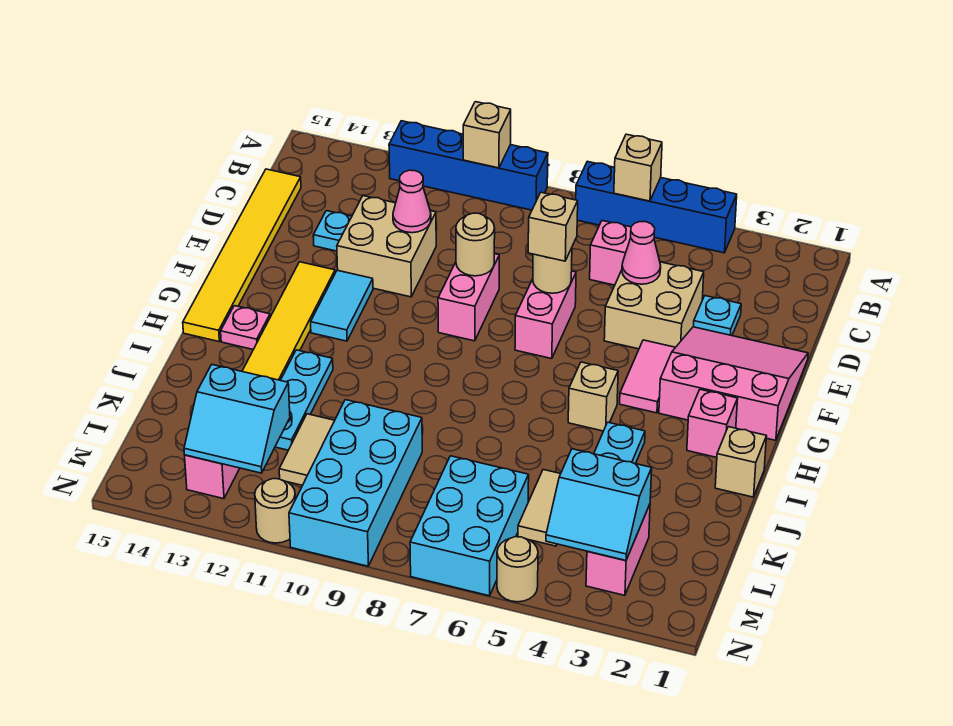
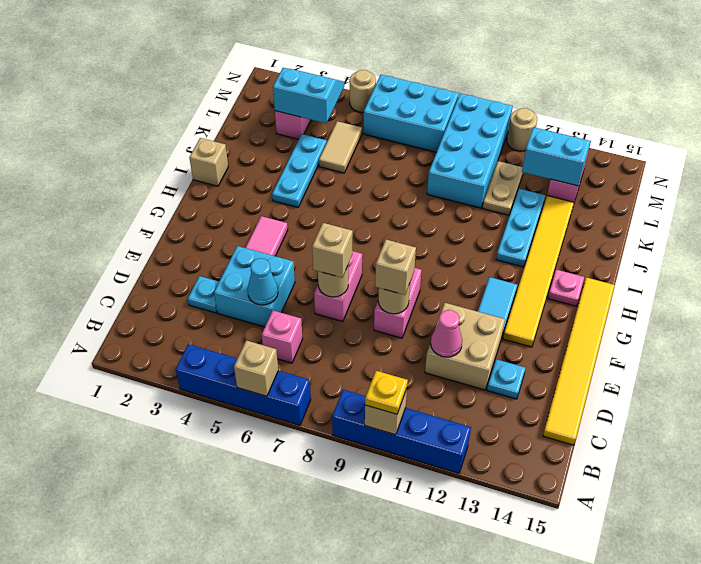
none -> yellow 1x1 plate [365,371,408,414]
tan 2x2 brick [604,262,704,349] -> cyan 2x2 brick [214,246,295,327]
pink 1x1 cone [622,222,661,284] -> cyan 1x1 cone [248,258,278,305]
pink 3x3 slope [659,327,808,440] -> none
pink 1x1 brick [687,389,738,457] -> none
tan 1x1 brick [568,362,618,431] -> tan 1x1 brick moved to [375,240,416,295]
tan 1x2 tile [279,414,335,485] -> tan 1x2 plate [483,161,523,215]
cyan 2x3 brick [410,456,529,596] -> cyan 2x3 brick turned to [363,75,459,152]

